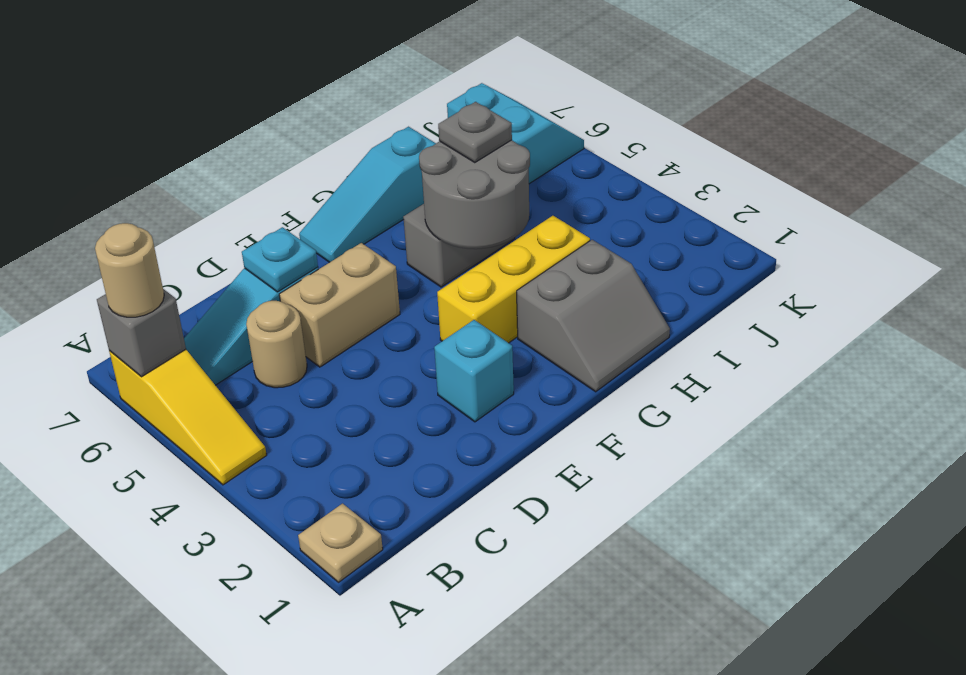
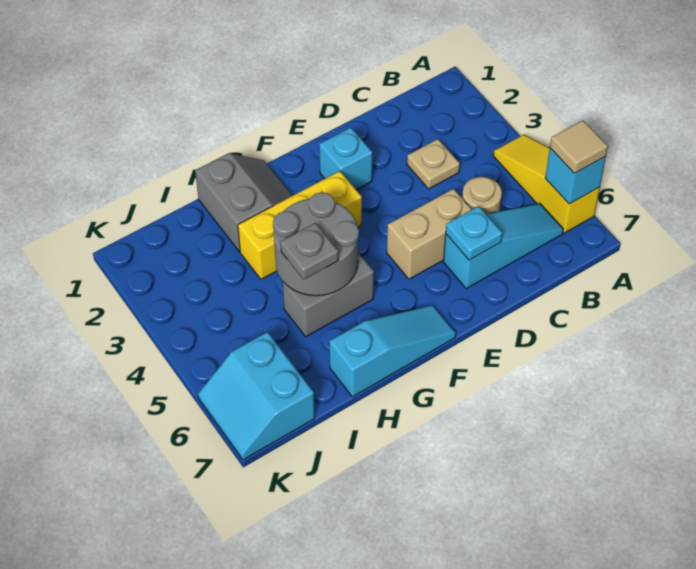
tan 1x1 plate [298,504,383,582] -> tan 1x1 plate moved to [407,139,460,189]
grey 1x1 brick [97,289,186,377] -> cyan 1x1 brick [545,148,606,204]
tan 1x1 round brick [95,223,164,317] -> tan 1x1 tile [550,120,608,173]
grey 2x2 slope [517,240,670,392] -> grey 2x2 slope turned to [195,153,293,252]

